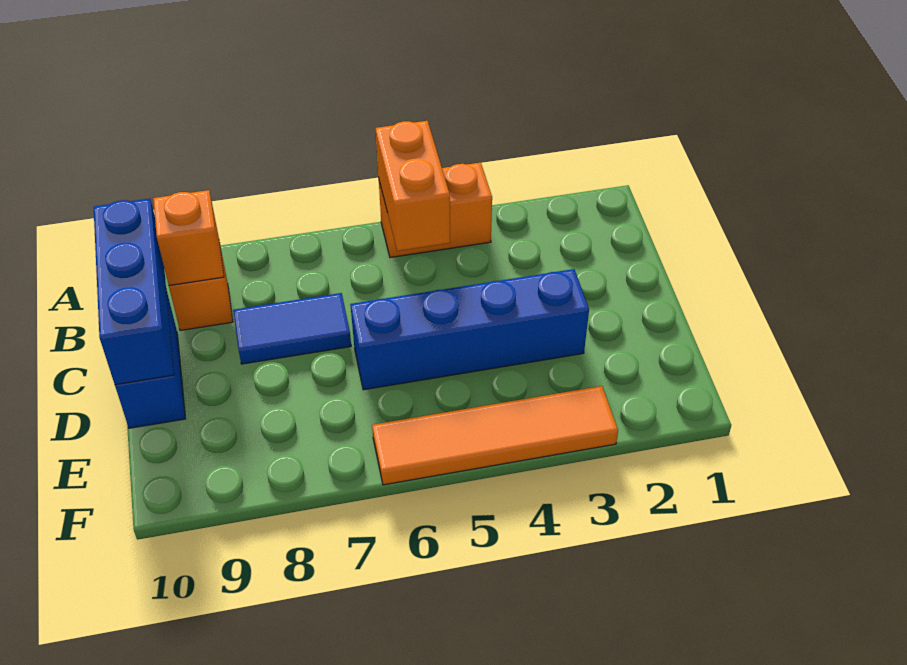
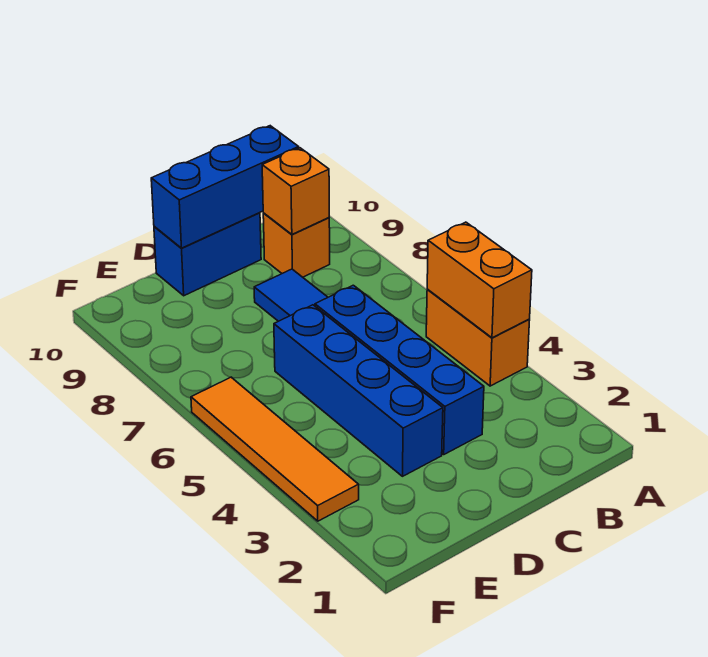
orange 1x2 brick [376,121,450,251] -> orange 1x2 brick turned to [427,222,532,338]
none -> blue 1x4 brick [315,285,484,454]

